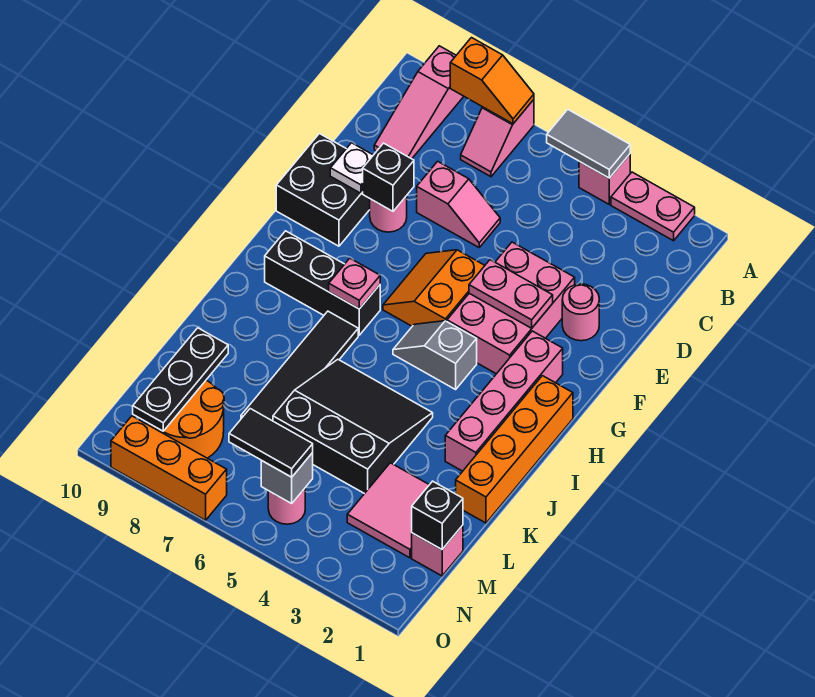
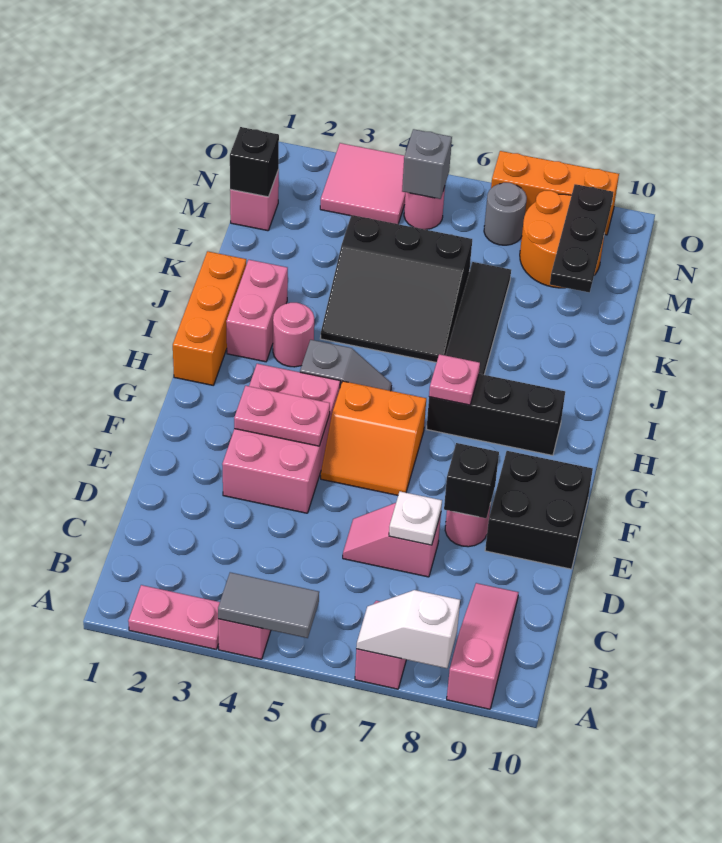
orange 1x2 slope [450,38,534,124] -> white 1x2 slope [356,590,460,668]
pink 1x1 round brick [562,284,599,341] -> pink 1x1 round brick moved to [273,303,314,367]
white 1x1 plate [330,143,373,193] -> white 1x1 plate moved to [389,492,442,545]
orange 2x2 slope [383,250,485,326] -> orange 2x2 slope turned to [321,381,426,495]
pink 1x4 brick [445,331,563,471] -> pink 1x2 brick [226,260,288,362]
orange 1x4 brick [456,376,573,523] -> orange 1x3 brick [173,251,246,385]
pink 2x2 tile [347,463,429,558] -> pink 2x2 tile moved to [320,143,405,224]
black 1x2 tile [229,409,313,477] -> none
none -> grey 1x1 round brick [484,183,527,245]

